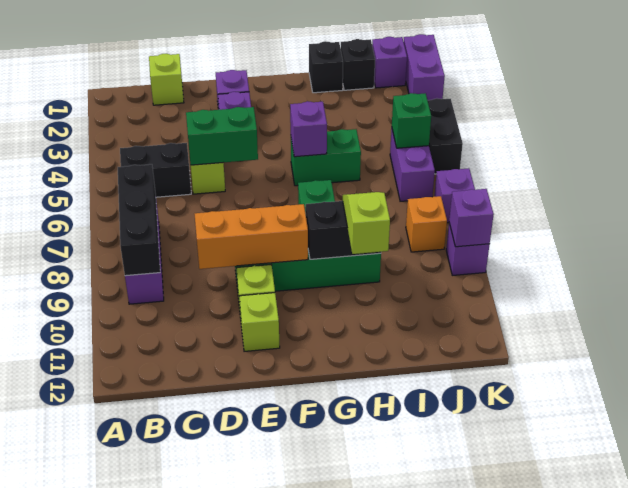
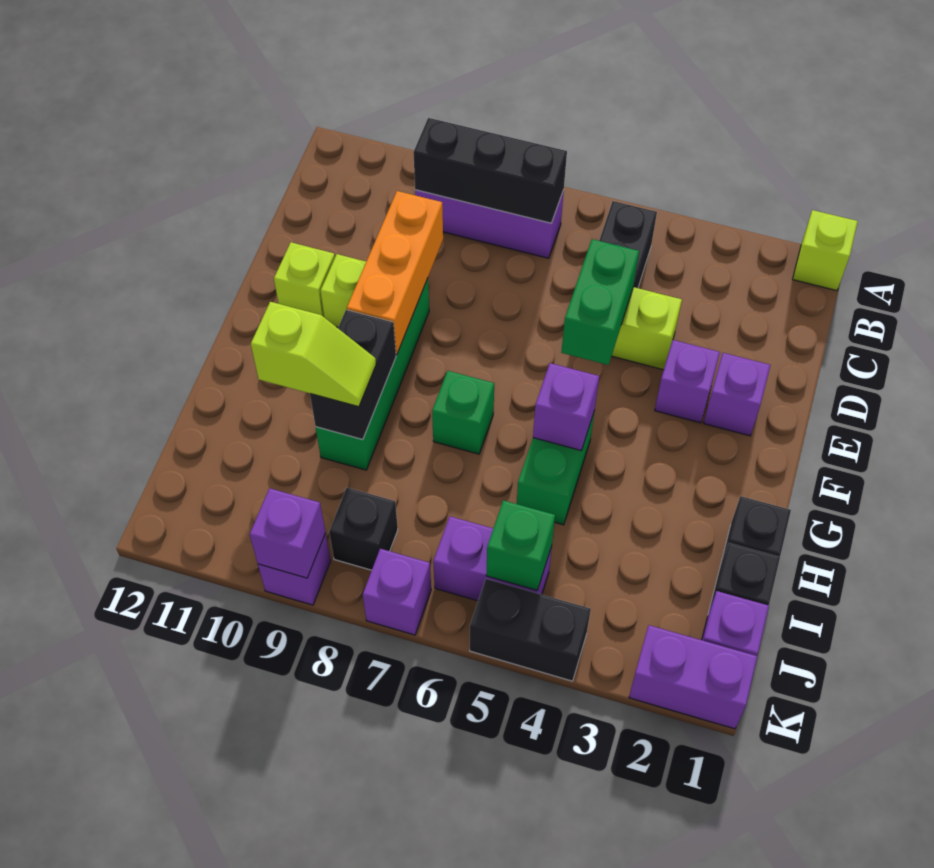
lime 1x1 brick [149,54,184,105] -> lime 1x1 brick moved to [793,210,858,291]
orange 1x1 brick [406,196,447,252] -> black 1x1 brick [329,488,398,570]

